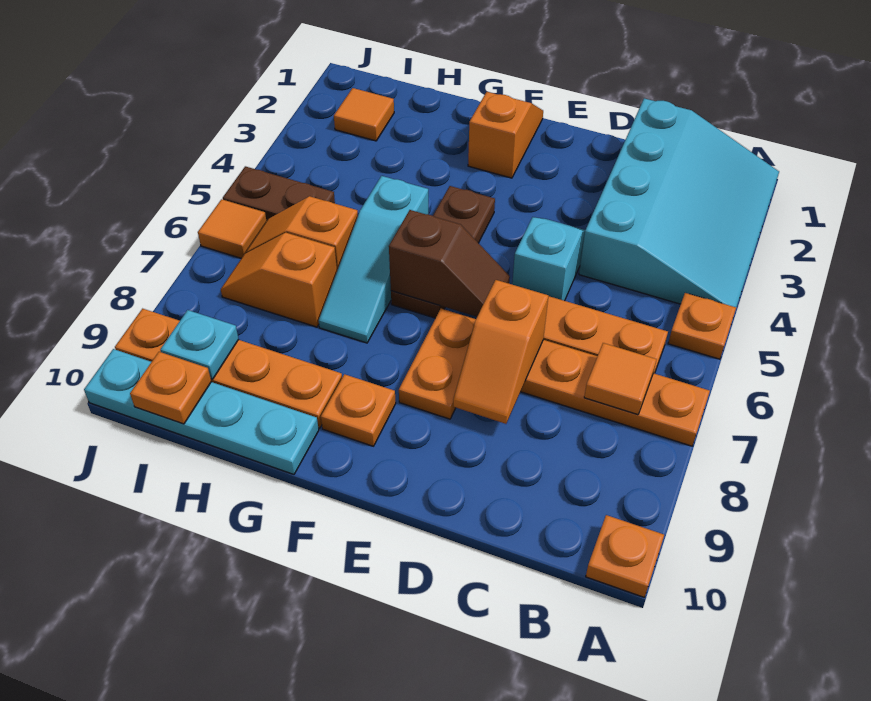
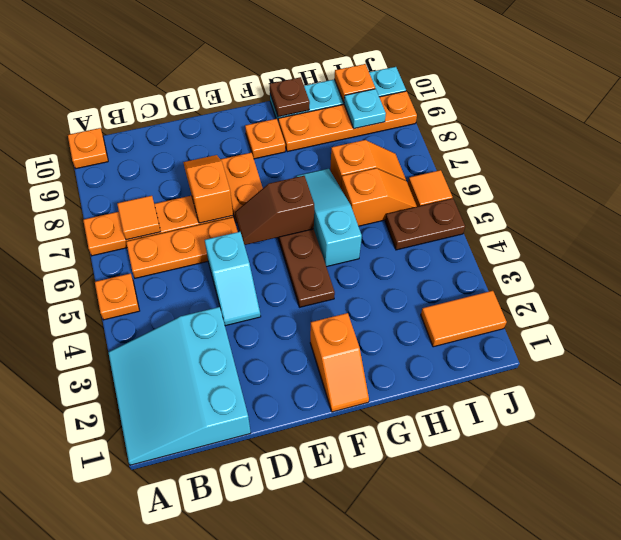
cyan 3x4 slope [579,98,779,307] -> cyan 3x3 slope [108,307,251,465]
none -> brown 1x1 plate [270,77,310,117]
orange 1x1 tile [334,88,394,141] -> orange 1x2 tile [421,291,507,347]

